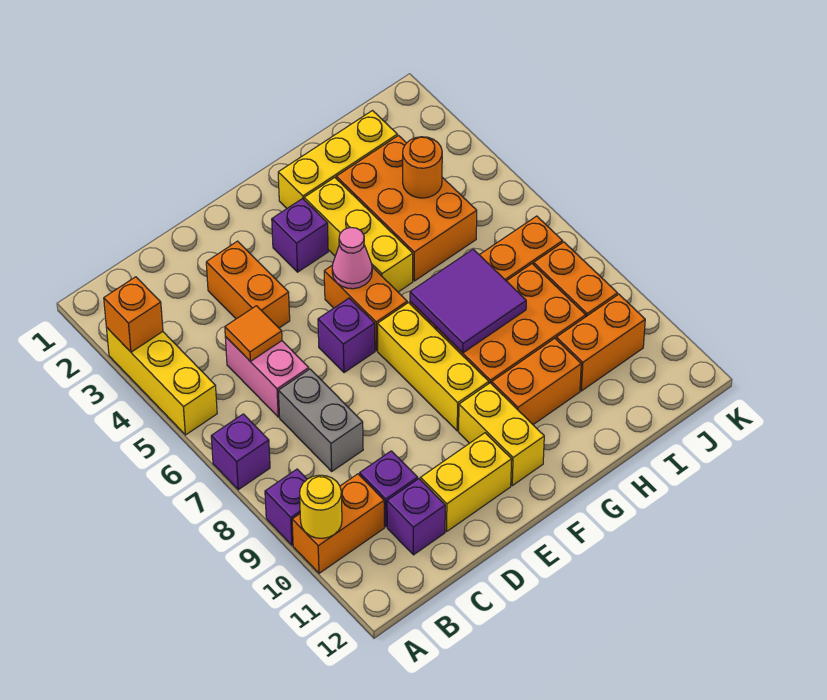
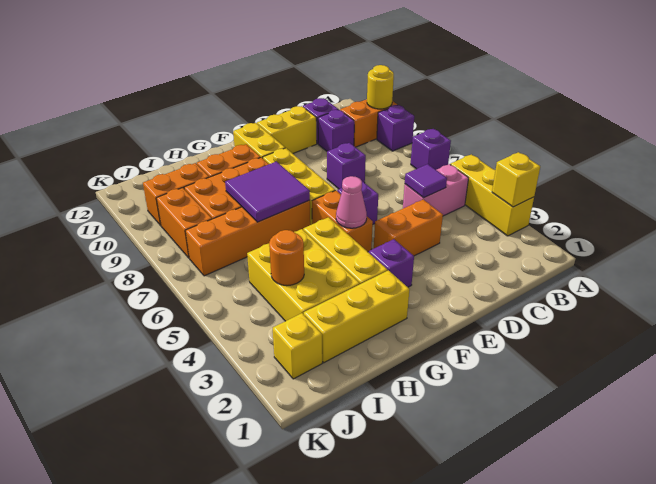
orange 1x1 brick [104,277,163,352] -> yellow 1x1 brick [492,152,540,207]
pink 1x2 brick [225,336,309,417] -> pink 1x2 brick turned to [403,164,468,216]
orange 1x1 tile [225,306,282,361] -> purple 1x1 tile [405,164,447,198]
grey 1x2 brick [278,369,363,471] -> none
orange 1x2 brick [206,241,290,328] -> orange 1x2 brick turned to [374,200,443,256]
none -> purple 1x1 brick [327,143,366,189]
orange 2x3 brick [336,136,477,281] -> yellow 2x3 brick [247,229,360,321]
none -> yellow 1x1 brick [273,313,322,379]

